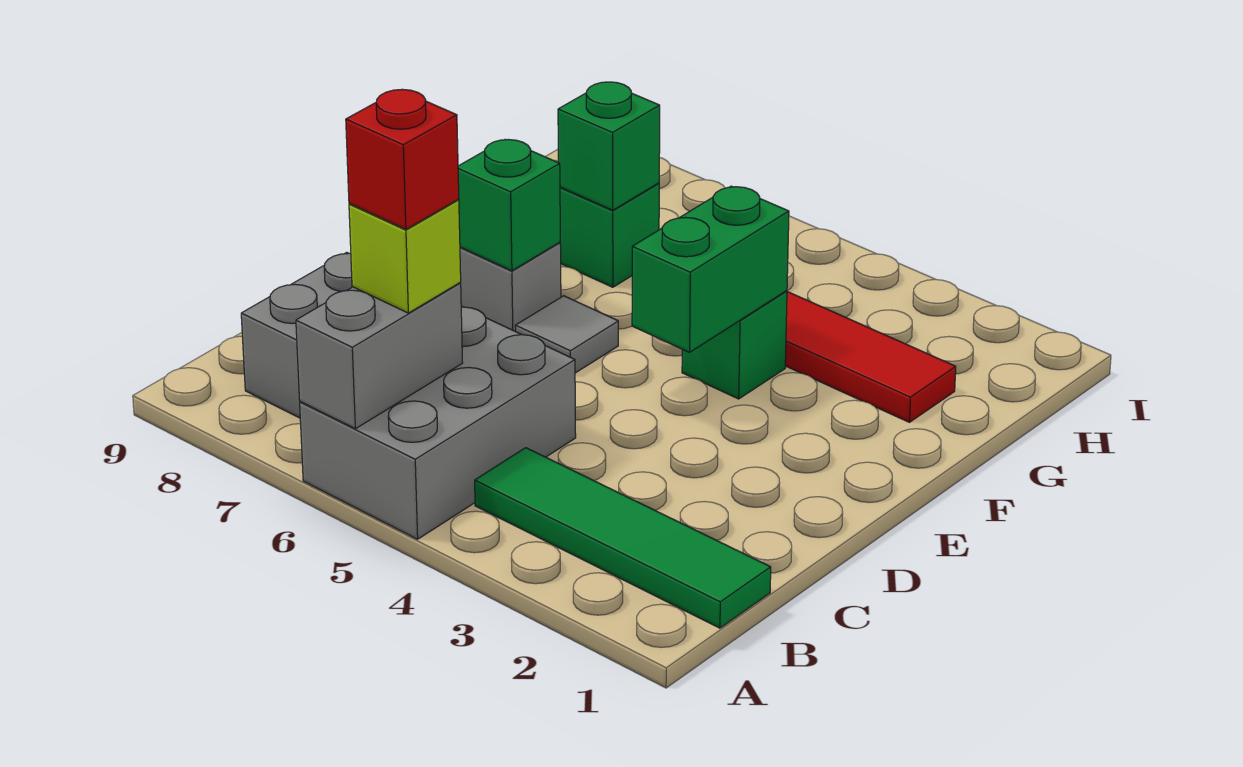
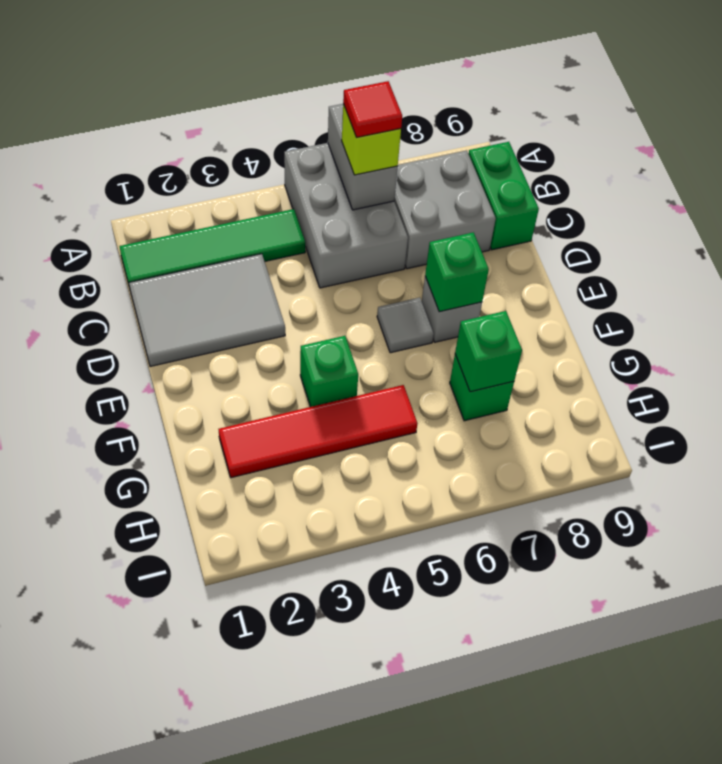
red 1x1 brick [346,89,459,229] -> red 1x1 tile [343,81,402,137]
none -> grey 2x3 tile [129,254,285,367]
green 1x2 brick [632,186,789,352] -> green 1x2 brick moved to [468,142,539,250]

